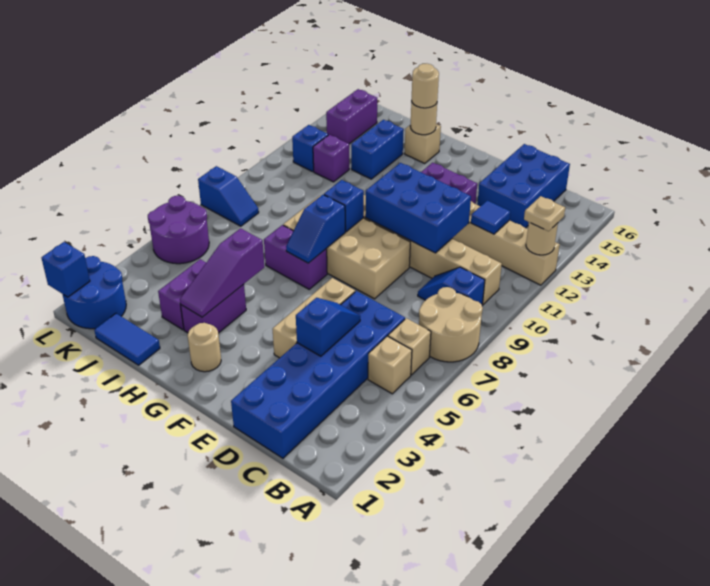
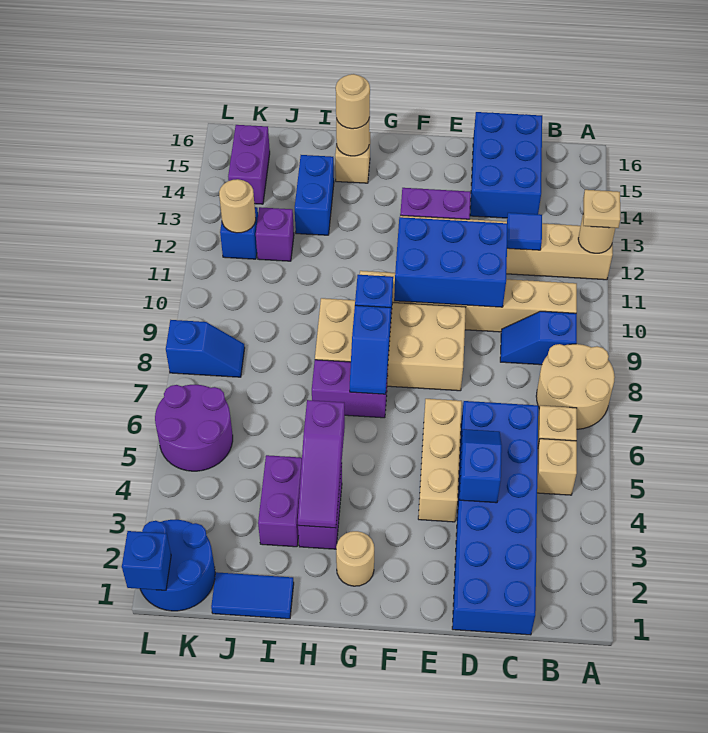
none -> tan 1x1 round brick [219,179,256,233]

